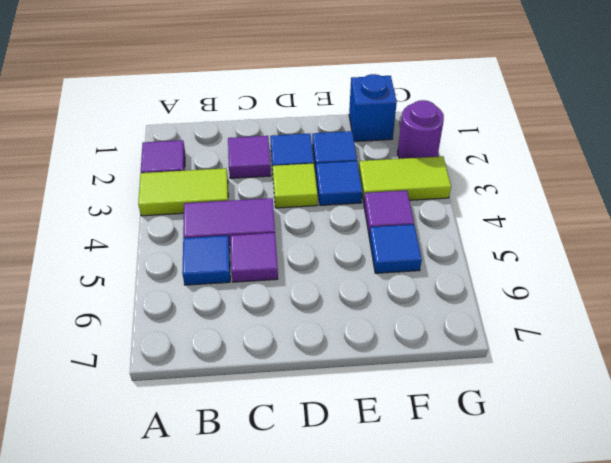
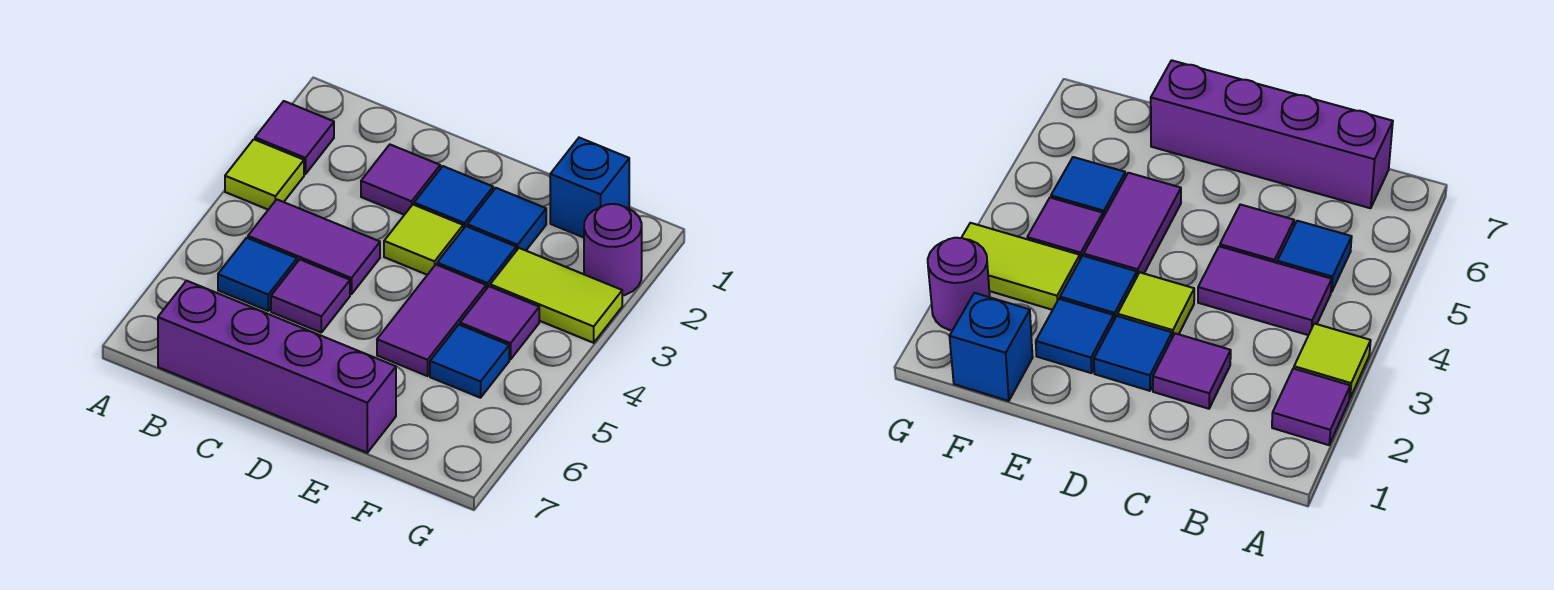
lime 1x2 tile [138,168,228,216] -> lime 1x1 tile [225,139,304,210]
none -> purple 1x4 brick [158,281,396,453]
none -> purple 1x2 tile [377,265,486,376]

